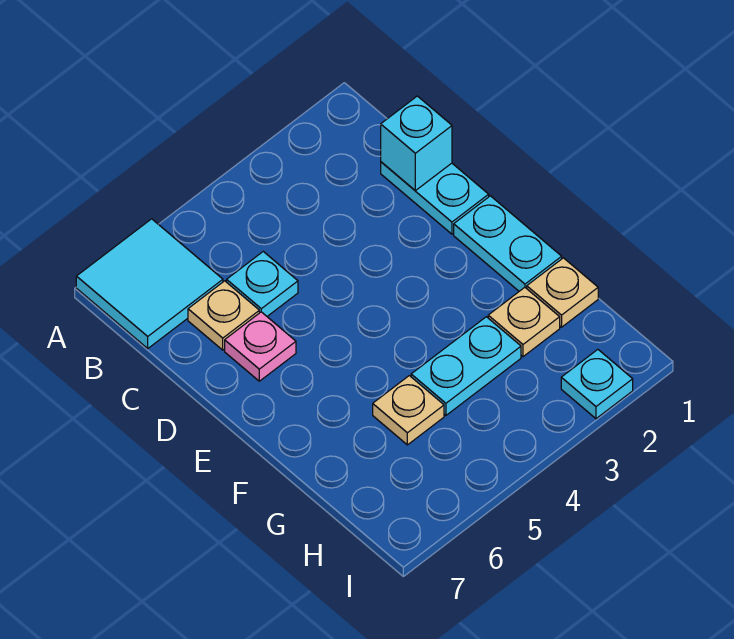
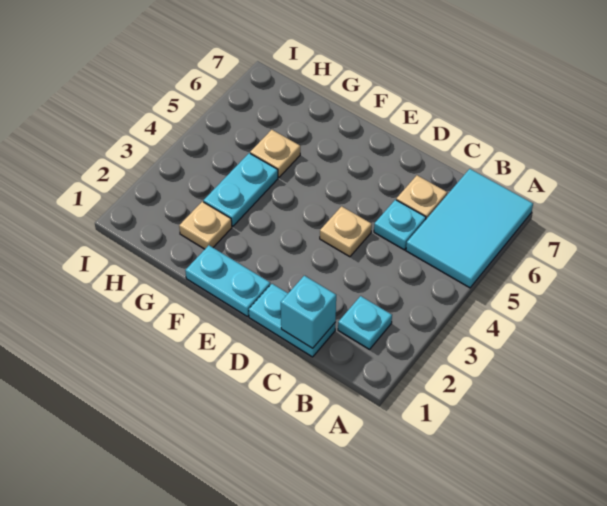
cyan 2x2 tile [76,219,223,348] -> cyan 2x3 tile [406,169,533,288]
pink 1x1 plate [225,312,296,381] -> none
tan 1x1 plate [527,258,598,327] -> tan 1x1 plate moved to [320,206,372,257]
cyan 1x1 plate [561,350,633,419] -> cyan 1x1 plate moved to [338,296,392,349]

